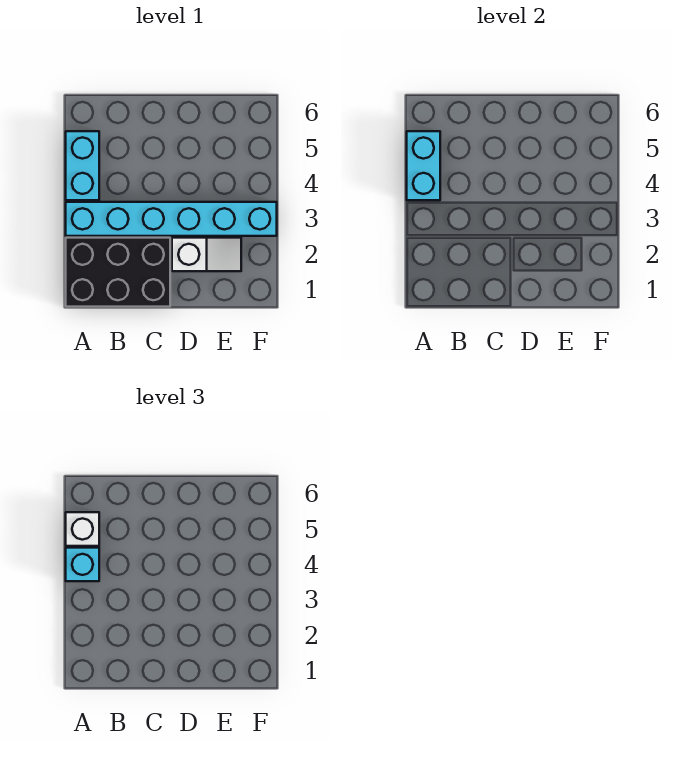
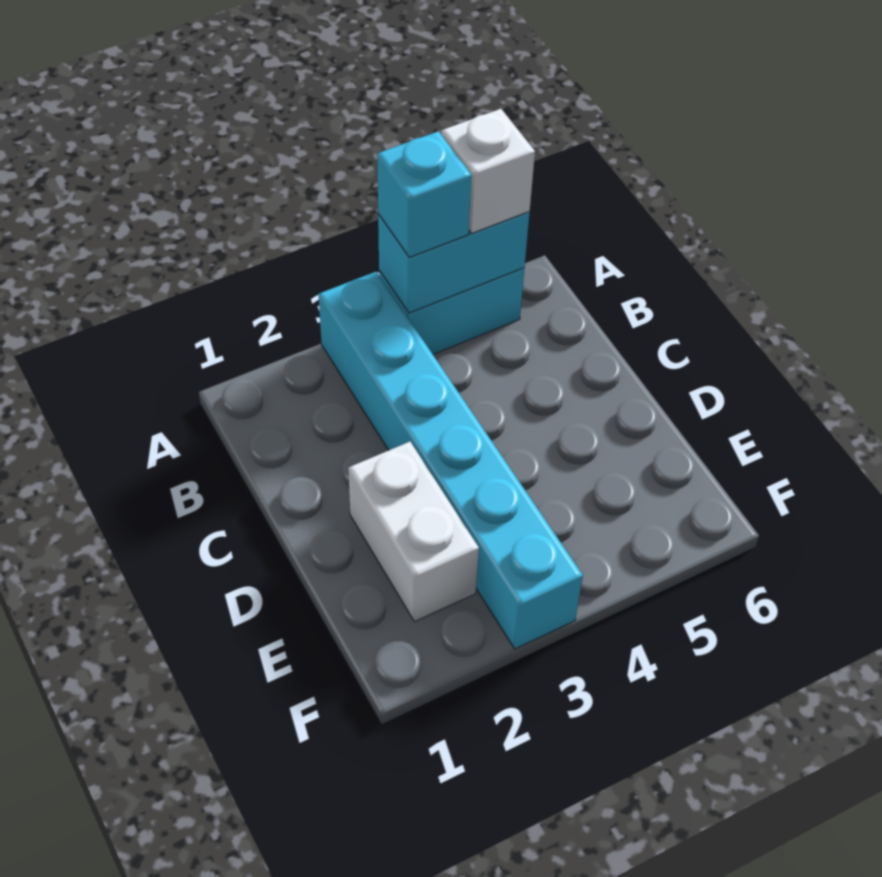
black 2x3 brick [66,238,170,307] -> none
white 1x2 slope [172,238,241,271] -> white 1x2 brick [348,442,479,622]

